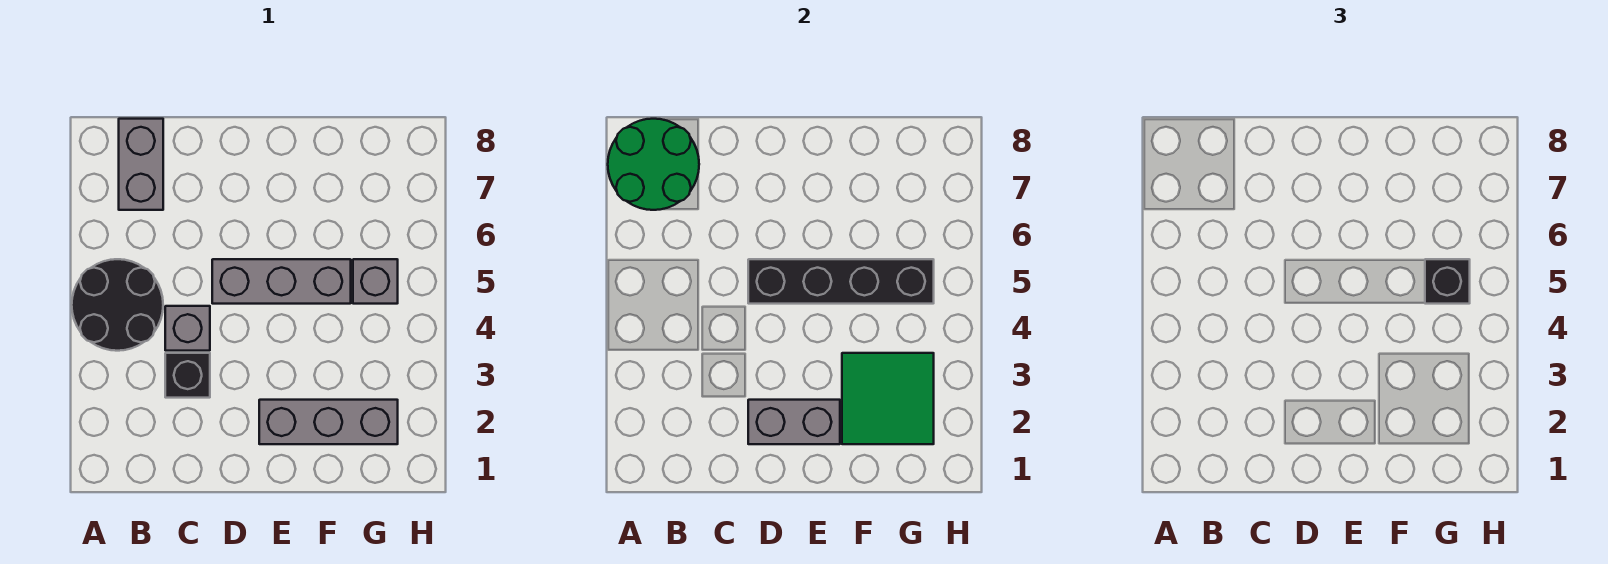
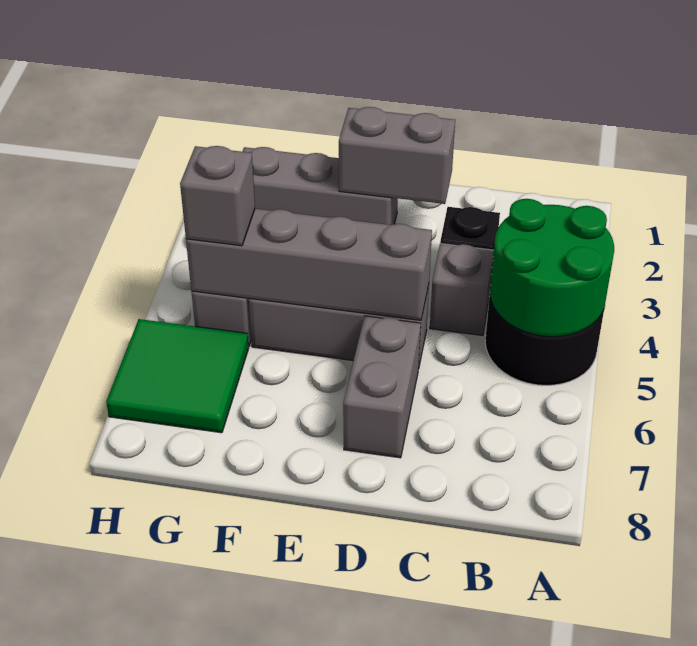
green 2x2 round brick [608,119,699,210] -> green 2x2 round brick moved to [490,199,614,337]
grey 1x2 brick [119,119,163,210] -> grey 1x2 brick moved to [343,316,421,458]
black 1x4 brick [748,259,934,304] -> grey 1x4 brick [186,209,432,320]
green 2x2 tile [842,353,934,444] -> green 2x2 tile moved to [106,319,249,433]
black 1x1 brick [1425,259,1470,304] -> grey 1x1 brick [180,146,255,246]

